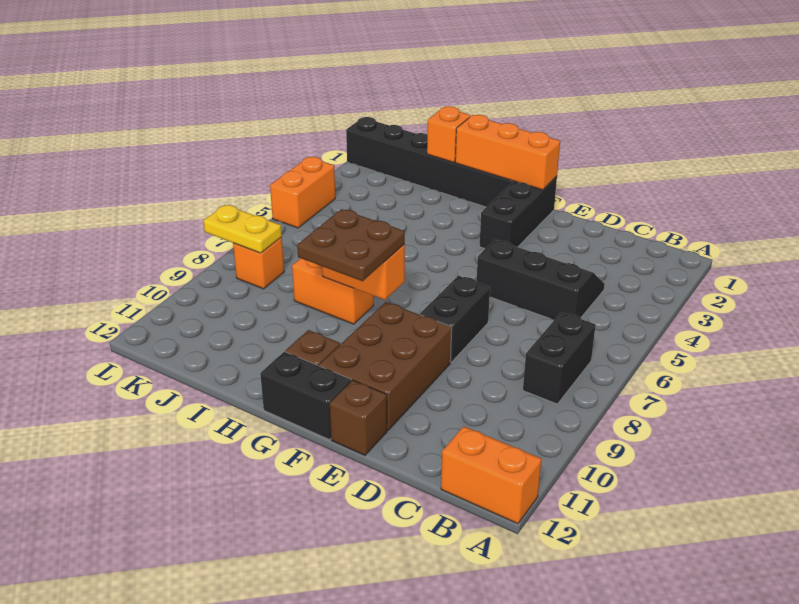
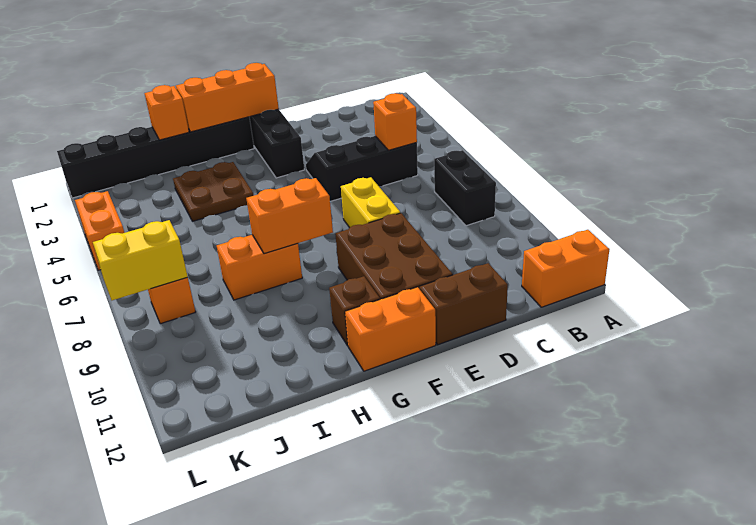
none -> orange 1x1 brick [373,93,417,150]
black 1x2 brick [420,276,490,362] -> yellow 1x2 brick [341,177,400,228]
brown 1x1 brick [330,380,387,455] -> brown 1x2 brick [419,263,508,345]
black 1x2 brick [260,352,351,440] -> orange 1x2 brick [345,287,436,371]
brown 2x2 plate [297,209,405,281] -> brown 2x2 plate moved to [173,162,254,221]
yellow 1x2 plate [203,205,282,253] -> yellow 1x2 brick [93,220,188,300]

